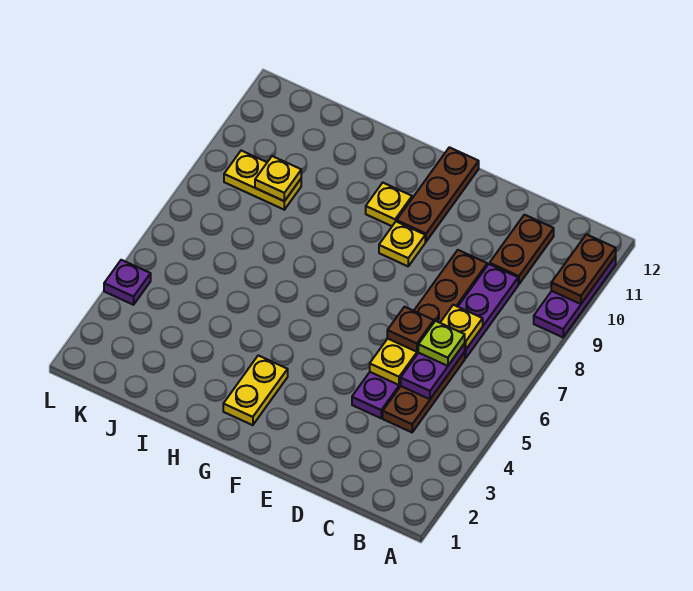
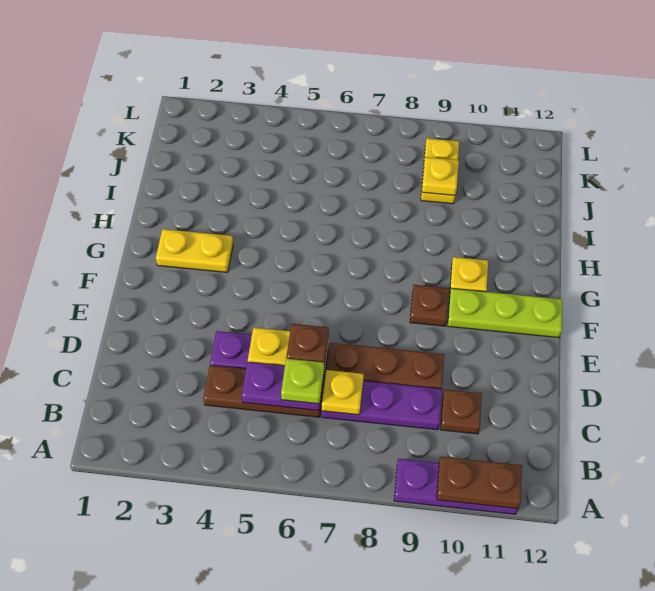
brown 1x2 plate [490,215,554,284] -> brown 1x1 plate [440,389,482,434]
yellow 1x1 plate [379,221,425,266] -> brown 1x1 plate [410,285,449,326]
brown 1x3 plate [397,147,479,242] -> lime 1x3 plate [448,288,562,338]
purple 1x1 plate [104,260,151,305] -> none

